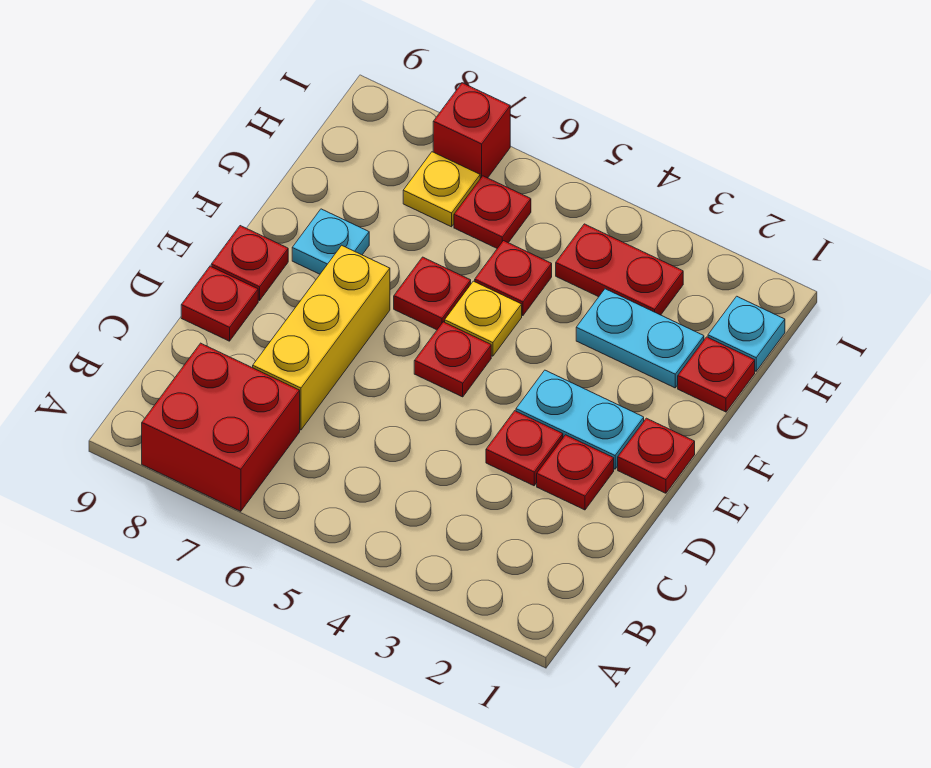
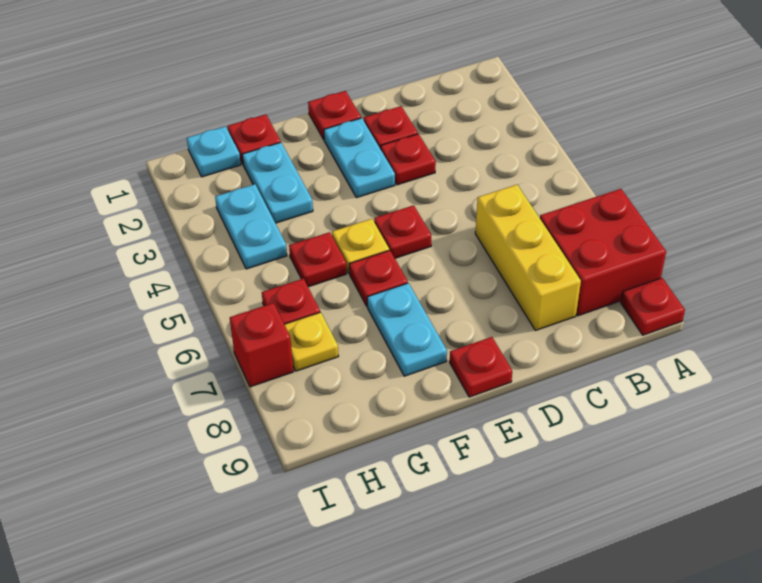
yellow 1x3 brick [253,245,390,430] -> yellow 1x3 brick turned to [475,185,581,331]
red 1x1 plate [181,266,258,341] -> red 1x1 plate moved to [621,278,685,335]
cyan 1x1 plate [292,209,369,274] -> cyan 1x2 plate [367,283,447,376]
red 1x2 plate [556,224,683,315] -> cyan 1x2 plate [215,184,287,269]

